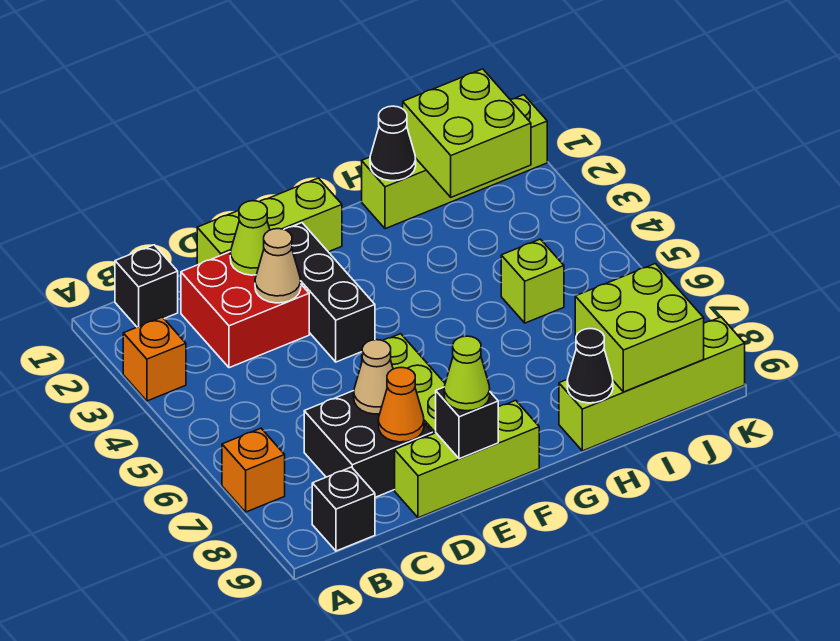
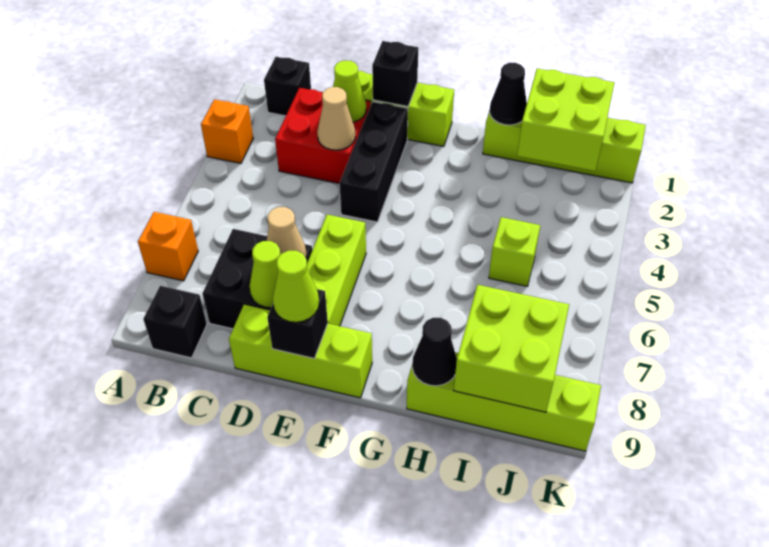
orange 1x1 cone [378,368,424,442] -> lime 1x1 cone [250,241,281,308]
none -> black 1x1 brick [372,41,418,107]

